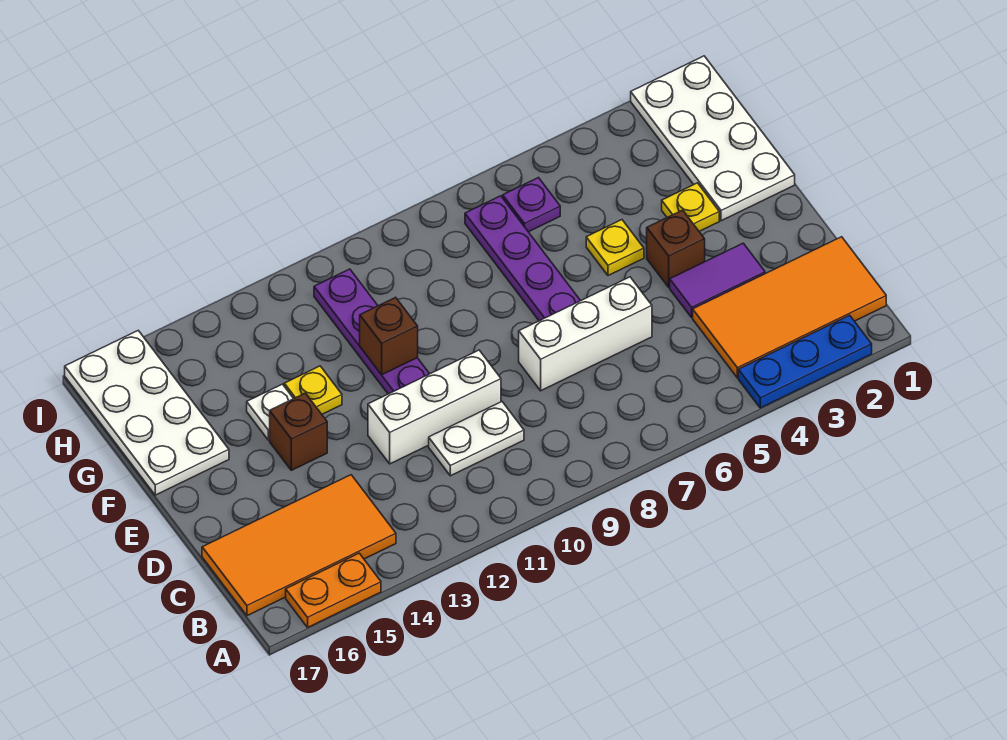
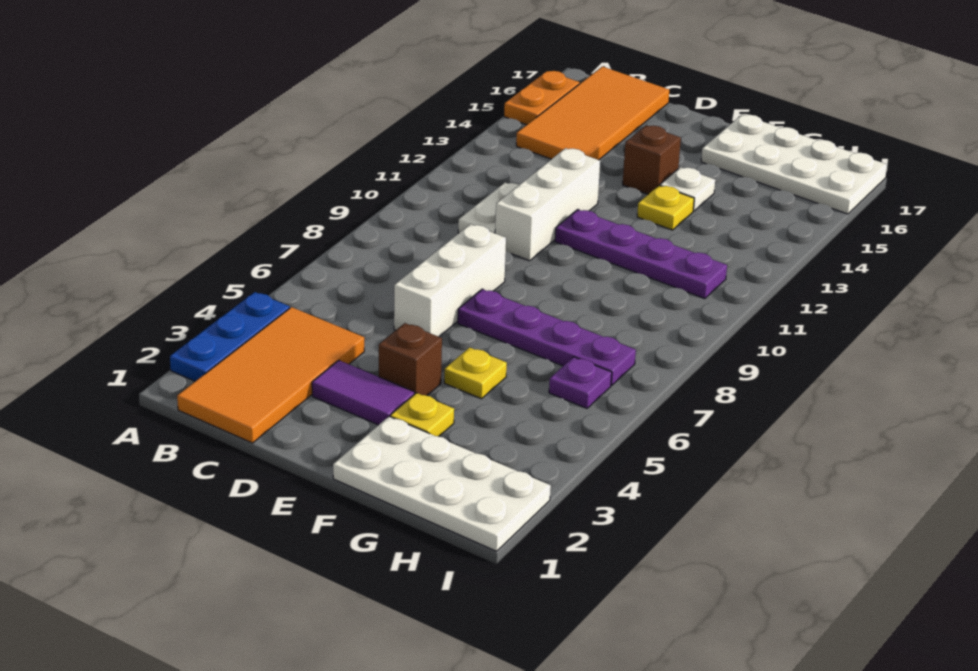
purple 1x2 tile [670,243,765,317] -> purple 1x2 tile turned to [312,360,415,425]
brown 1x1 brick [360,297,418,375] -> none

